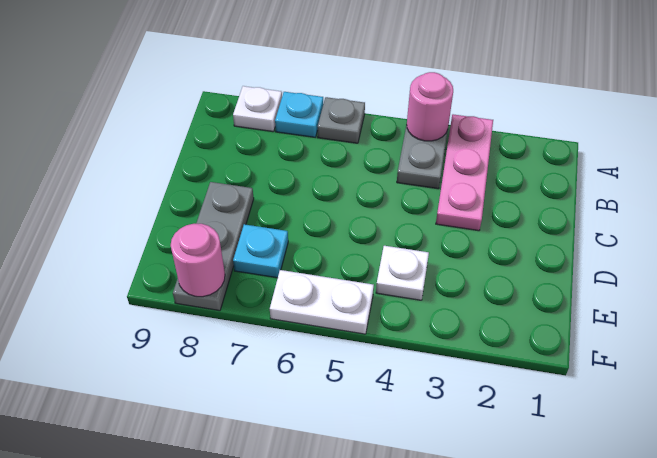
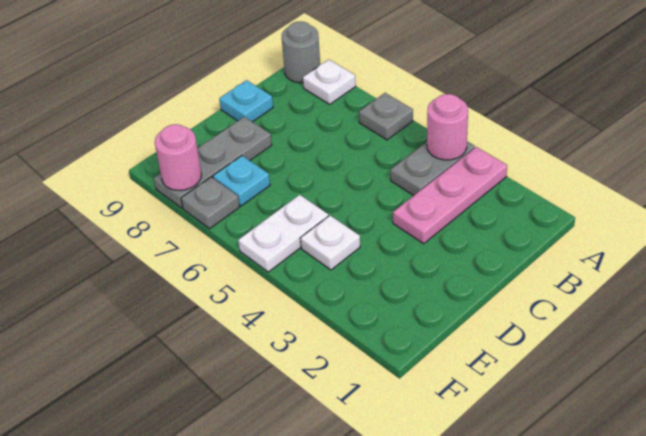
cyan 1x1 plate [275,92,323,137] -> cyan 1x1 plate moved to [219,80,273,122]
none -> grey 1x1 round brick [282,21,320,83]
white 1x2 plate [270,270,374,334] -> white 1x2 plate turned to [238,195,329,272]
none -> grey 1x1 plate [181,177,239,229]

